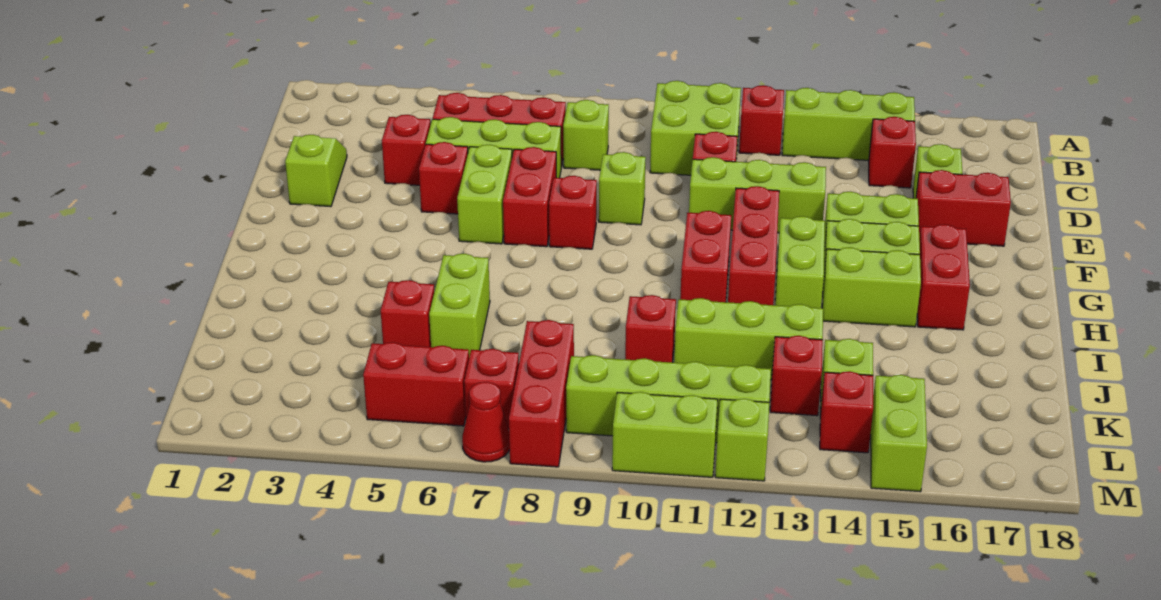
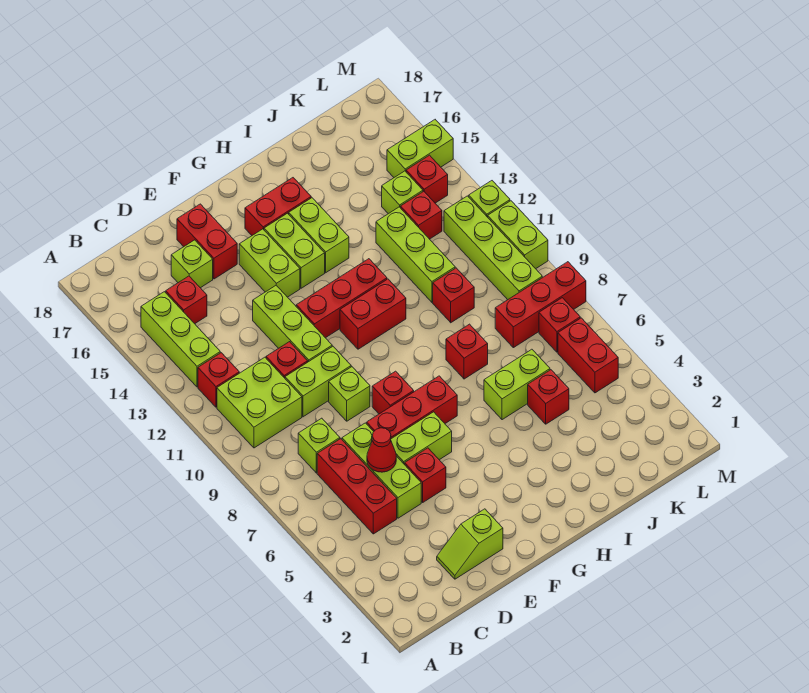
red 1x1 brick [382,115,430,185] -> red 1x1 brick moved to [446,324,488,379]
red 1x2 brick [503,147,556,247] -> red 1x3 brick [367,376,457,439]
lime 1x2 brick [775,216,825,308] -> lime 1x2 brick moved to [285,346,351,417]
red 1x1 cone [462,382,510,462] -> red 1x1 cone moved to [367,428,396,472]

